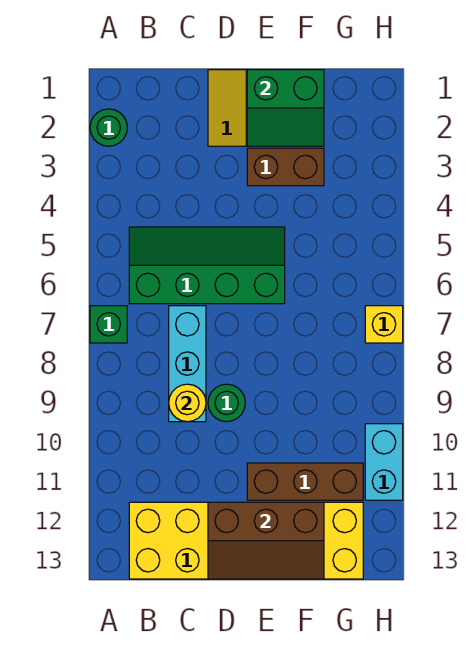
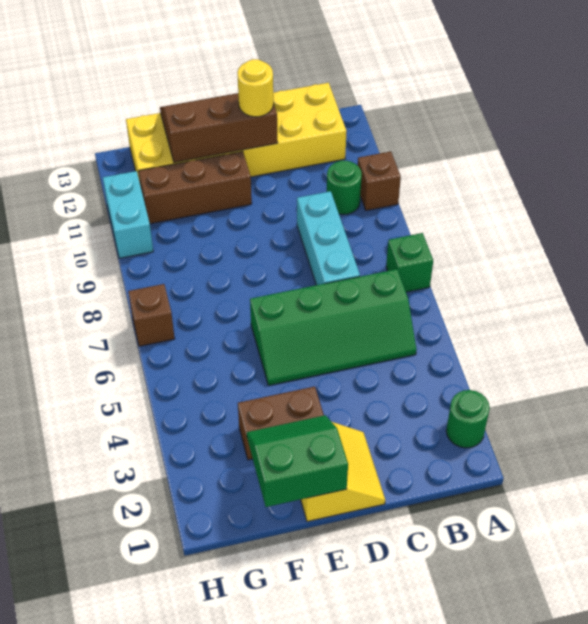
none -> brown 1x1 brick [358,151,401,211]
yellow 1x1 round brick [169,384,206,422] -> yellow 1x1 round brick moved to [237,59,273,117]
green 1x1 round brick [208,384,245,422] -> green 1x1 round brick moved to [327,160,362,214]
yellow 1x1 brick [365,306,403,343] -> brown 1x1 brick [128,284,175,346]

